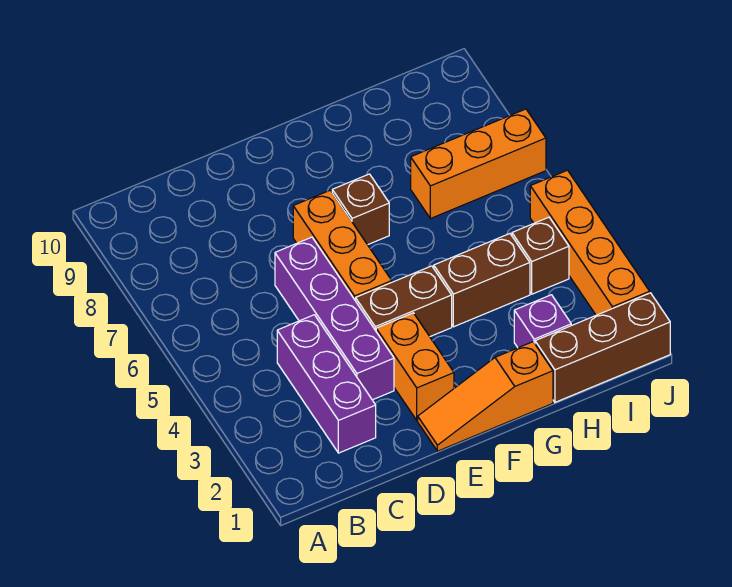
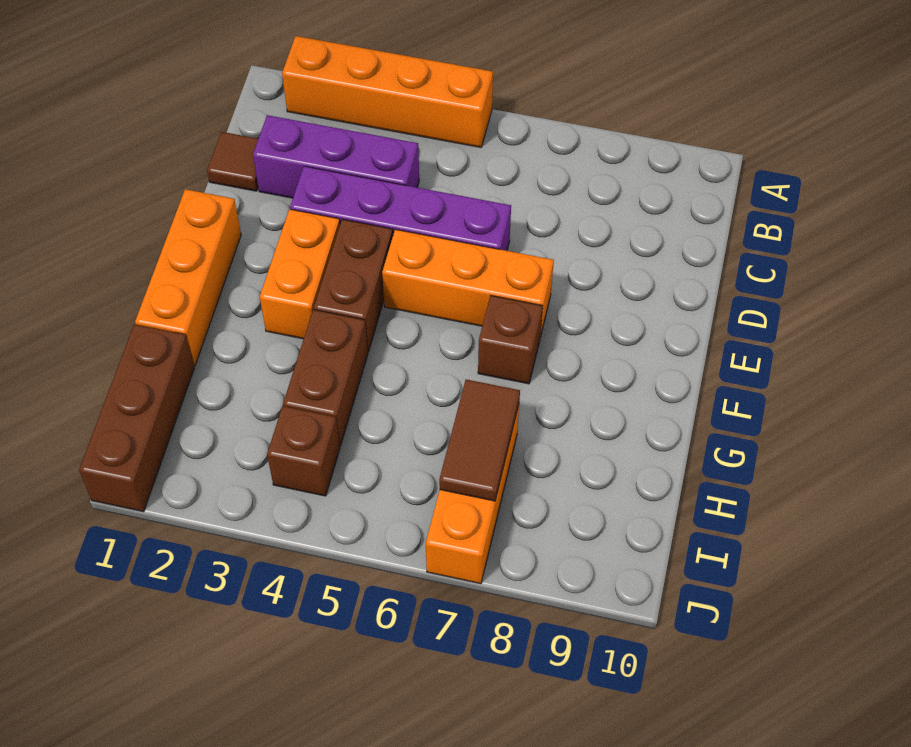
none -> brown 1x1 tile [207,132,258,191]
orange 1x3 slope [418,342,553,451] -> orange 1x3 brick [135,189,241,366]
orange 1x2 brick [376,313,454,420] -> orange 1x2 brick turned to [260,209,340,339]
purple 1x1 brick [514,295,571,348] -> none
none -> brown 1x2 tile [439,379,520,501]
orange 1x4 brick [530,170,650,315] -> orange 1x4 brick moved to [282,36,493,147]

